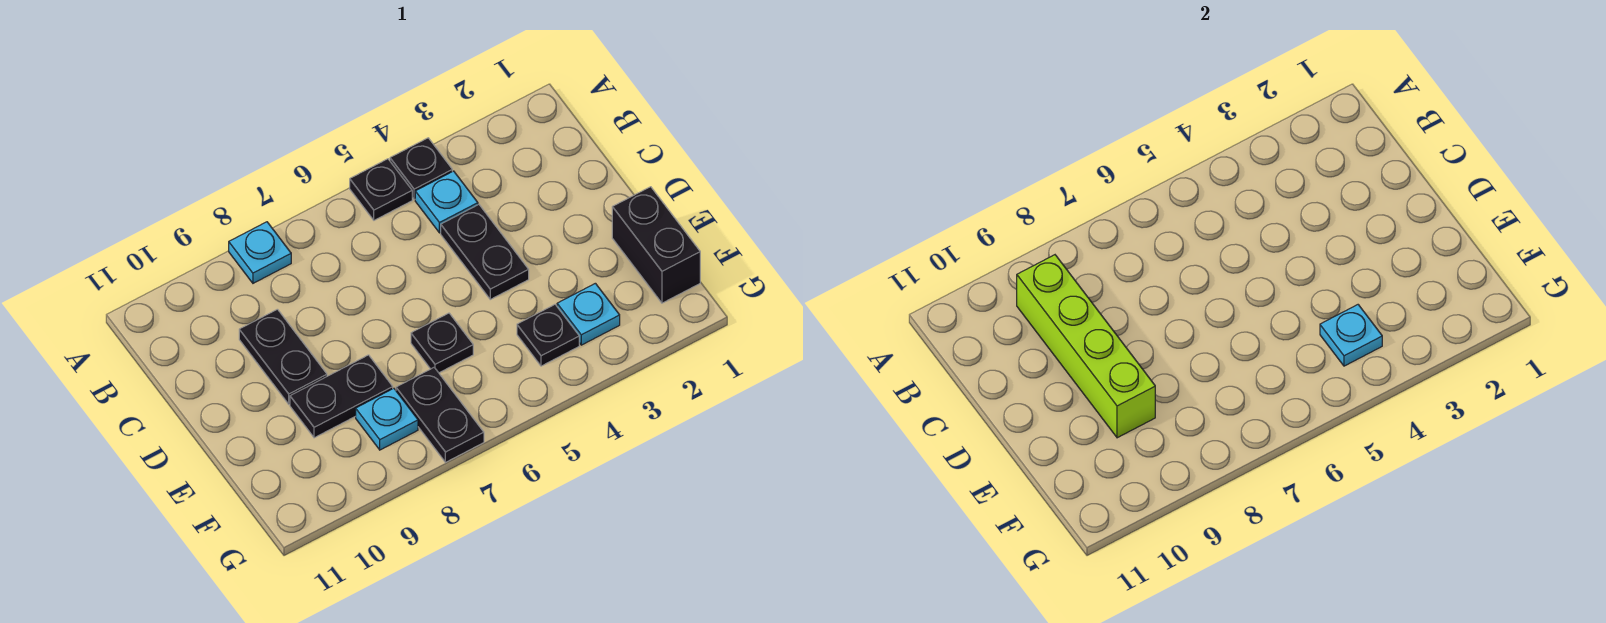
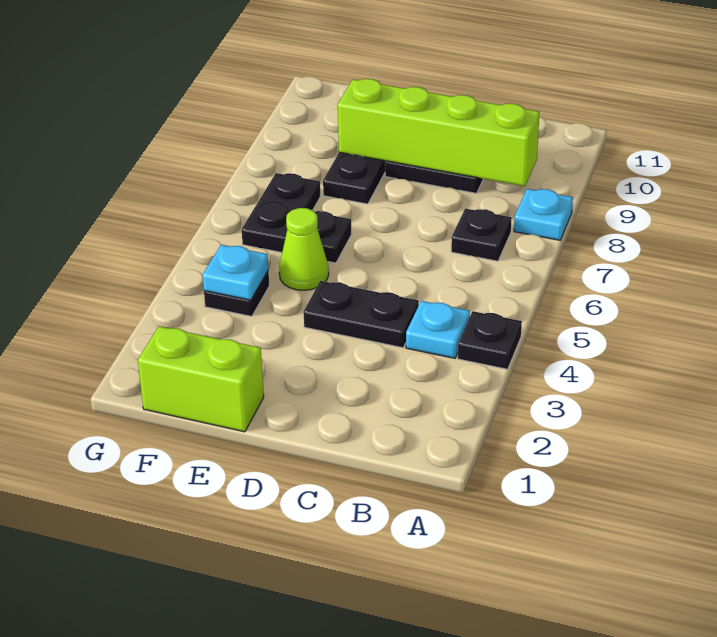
black 1x1 plate [350,159,412,220] -> black 1x1 plate moved to [451,209,512,261]
black 1x2 brick [612,187,700,303] -> lime 1x2 brick [138,326,264,432]
none -> lime 1x1 cone [279,208,329,290]
cyan 1x1 plate [557,283,620,345] -> none
black 1x2 plate [396,368,484,462] -> black 1x2 plate turned to [242,173,320,252]
cyan 1x1 plate [356,388,418,450] -> none

